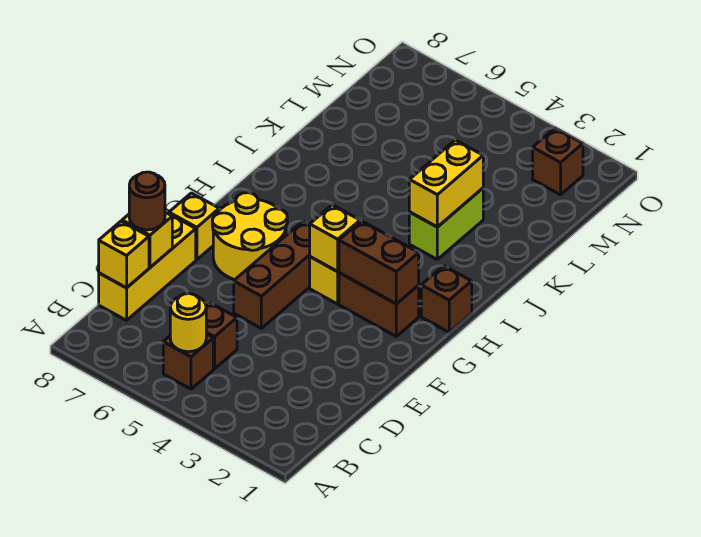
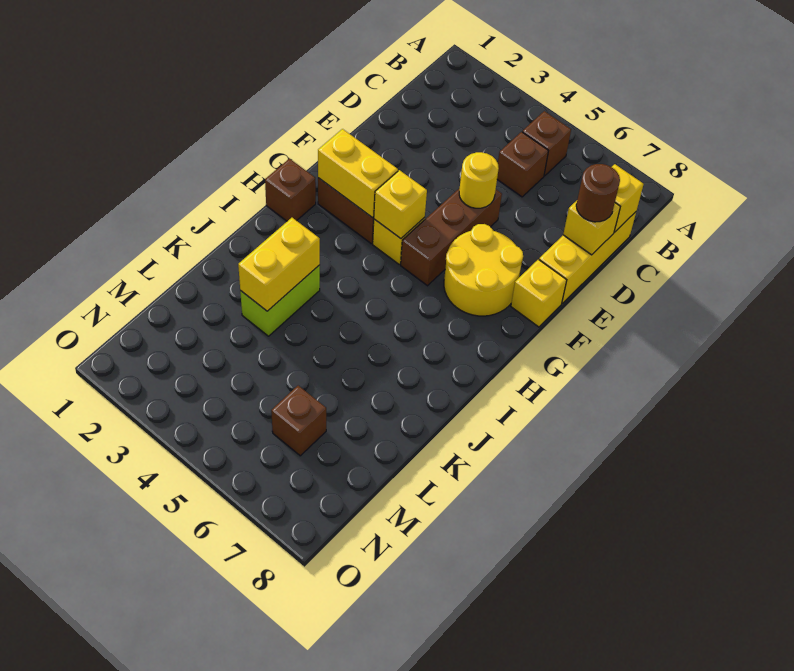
yellow 1x1 round brick [170,294,206,352] -> yellow 1x1 round brick moved to [459,152,499,208]
brown 1x2 brick [339,221,419,304] -> yellow 1x2 brick [318,129,398,218]
brown 1x1 brick [533,128,583,195] -> brown 1x1 brick moved to [271,386,326,456]

